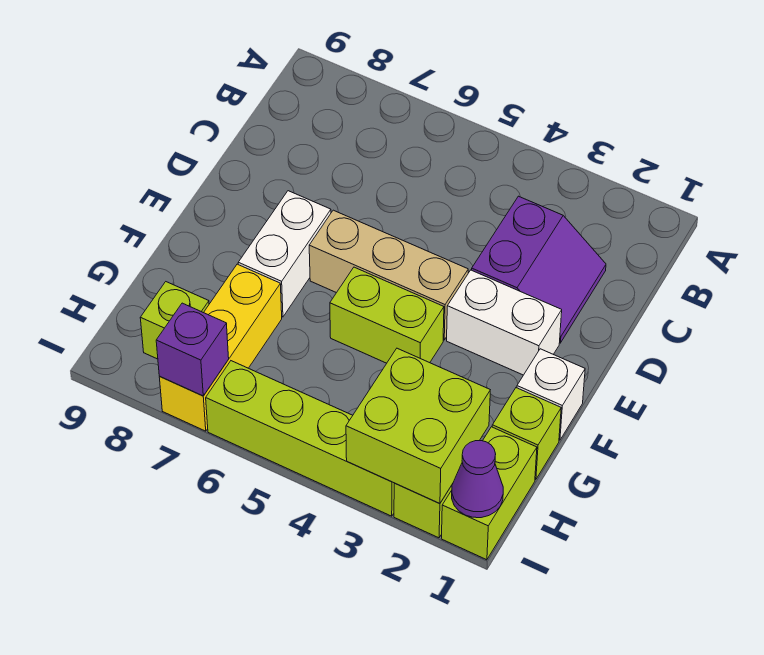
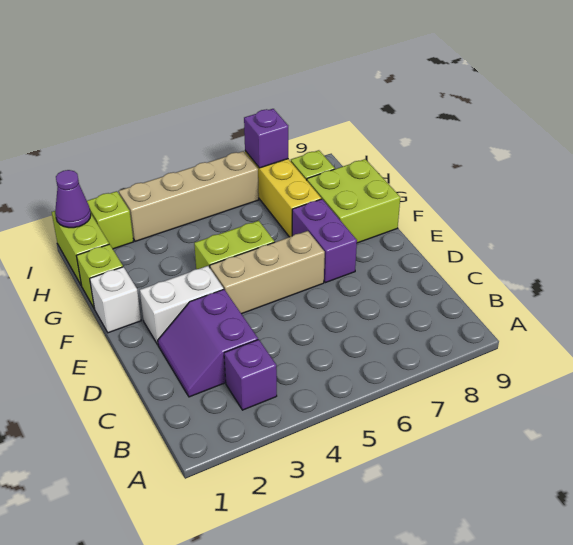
none -> purple 1x1 brick [224,340,277,410]
white 1x2 brick [238,191,331,317] -> purple 1x2 brick [292,199,357,283]
lime 2x2 brick [346,348,490,504] -> lime 2x2 brick moved to [307,159,400,243]
lime 1x4 brick [206,361,394,516] -> tan 1x4 brick [119,151,259,241]

